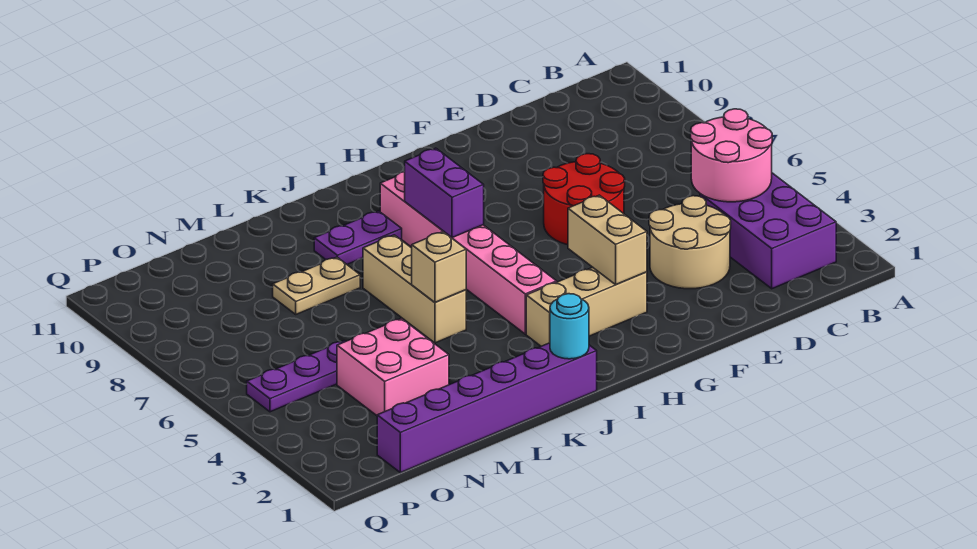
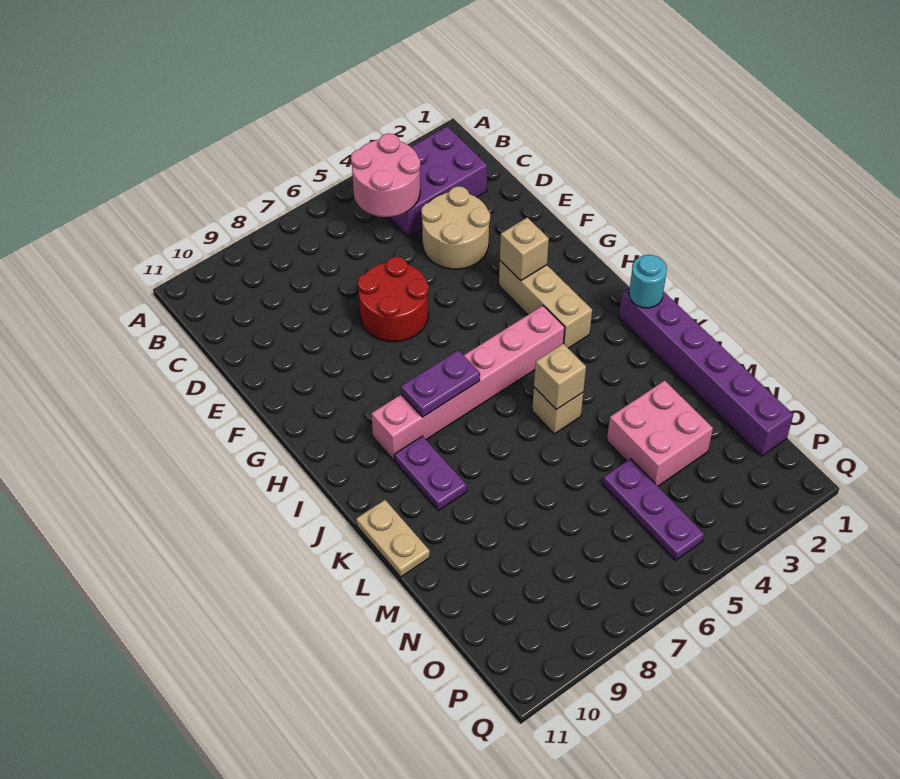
tan 1x2 brick [568,195,647,284] -> tan 1x1 brick [500,218,549,280]
purple 1x2 brick [405,148,484,238] -> purple 1x2 plate [401,350,480,417]
tan 1x3 brick [363,235,466,343] -> tan 1x1 brick [532,387,583,434]
tan 1x2 plate [273,257,360,314] -> tan 1x2 plate moved to [356,500,430,577]

